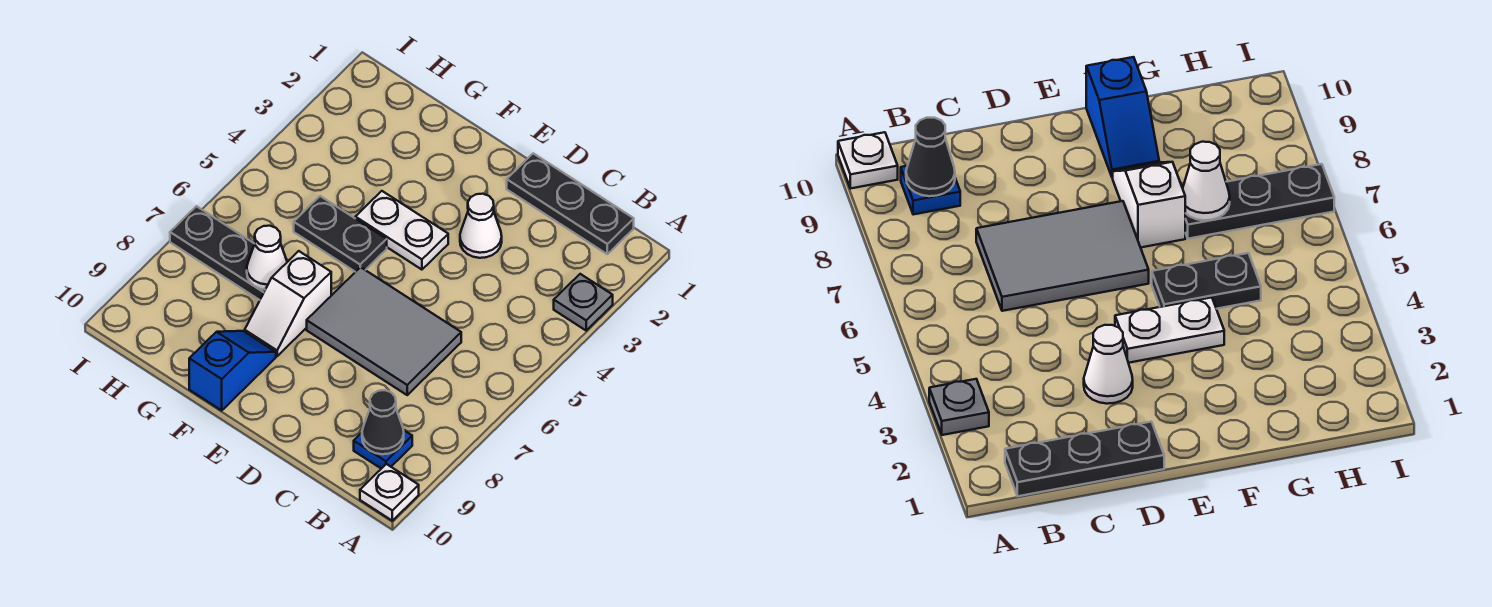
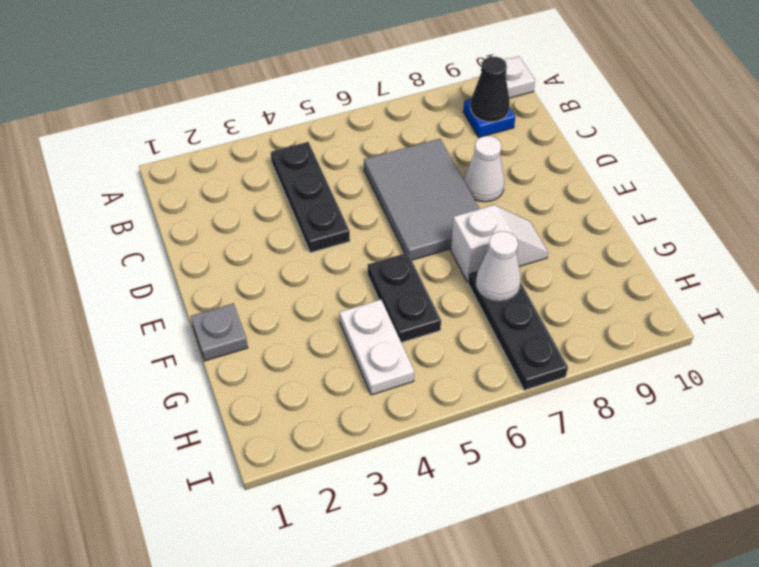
grey 1x1 plate [554,274,613,330] -> grey 1x1 plate moved to [191,303,248,361]
black 1x3 plate [507,154,634,254] -> black 1x3 plate moved to [271,142,350,253]
white 1x1 cone [460,194,502,258] -> white 1x1 cone moved to [464,136,504,202]
white 1x2 plate [355,191,448,270] -> white 1x2 plate moved to [339,300,414,395]
blue 1x2 slope [189,331,276,410] -> none

